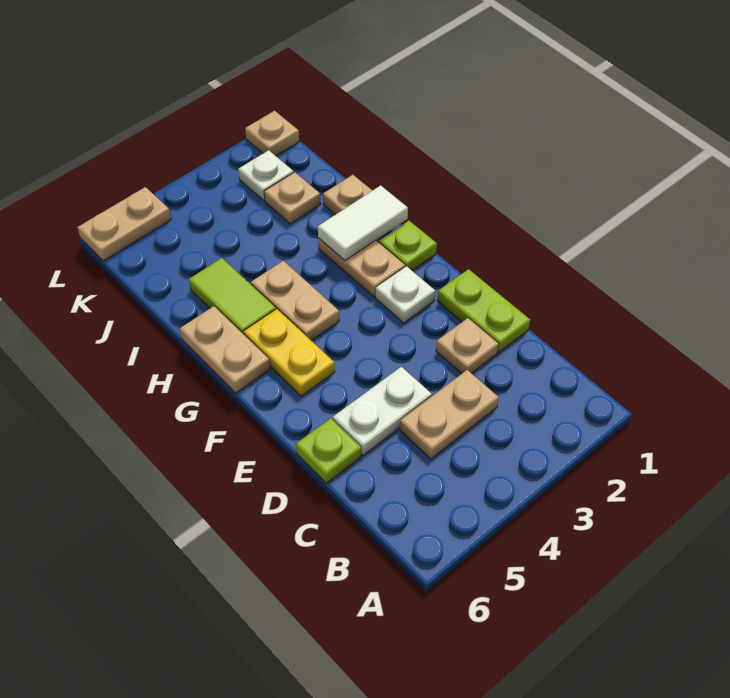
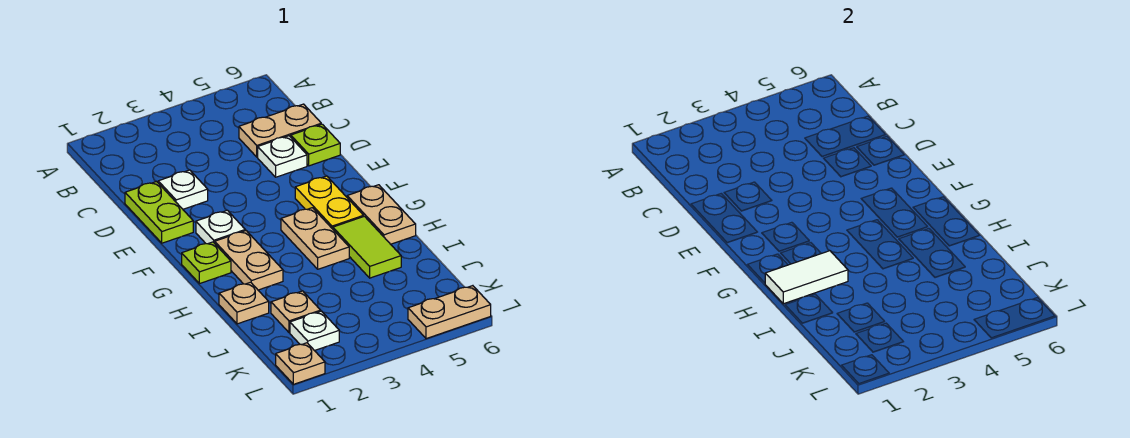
tan 1x2 plate [400,370,499,459] -> tan 1x2 plate moved to [239,104,321,157]
tan 1x1 plate [436,318,498,374] -> white 1x1 plate [158,170,208,209]
white 1x2 plate [333,367,432,455] -> white 1x1 plate [258,136,307,177]

